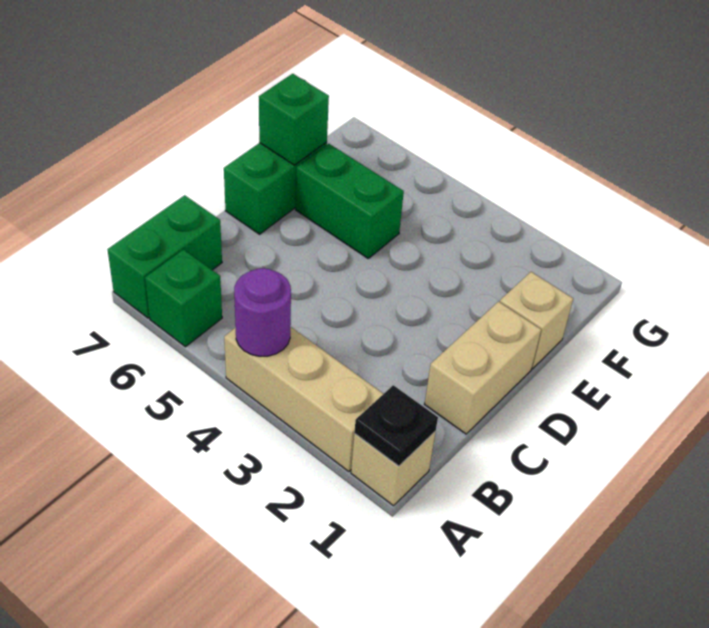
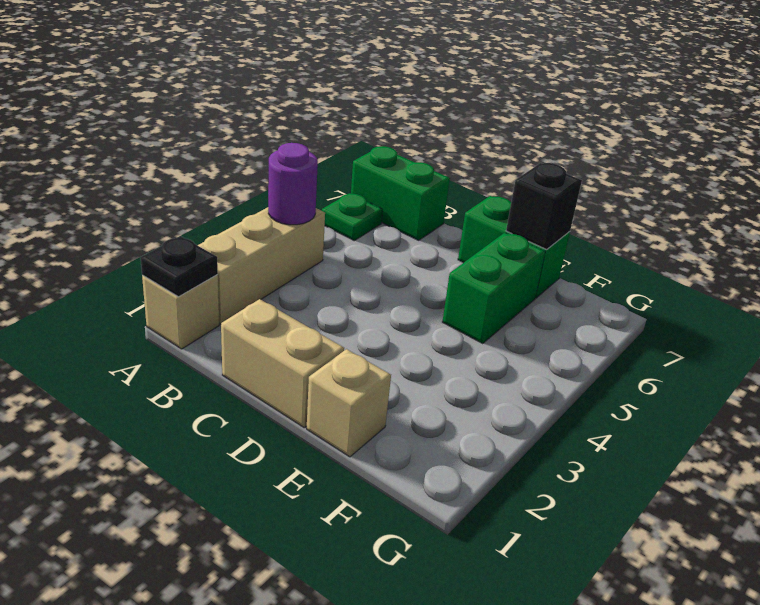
green 1x1 brick [145,249,222,347] -> green 1x1 plate [322,193,383,241]
green 1x1 brick [259,74,329,165] -> black 1x1 brick [506,163,582,250]

